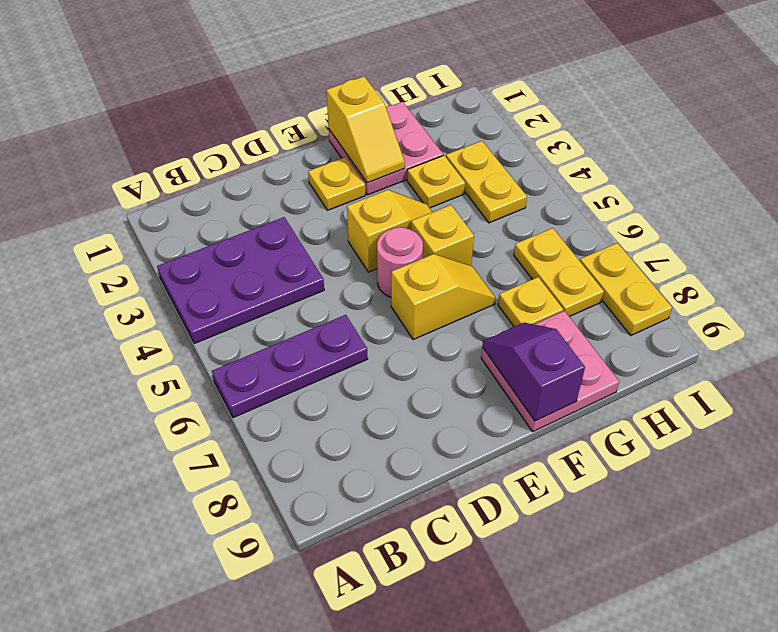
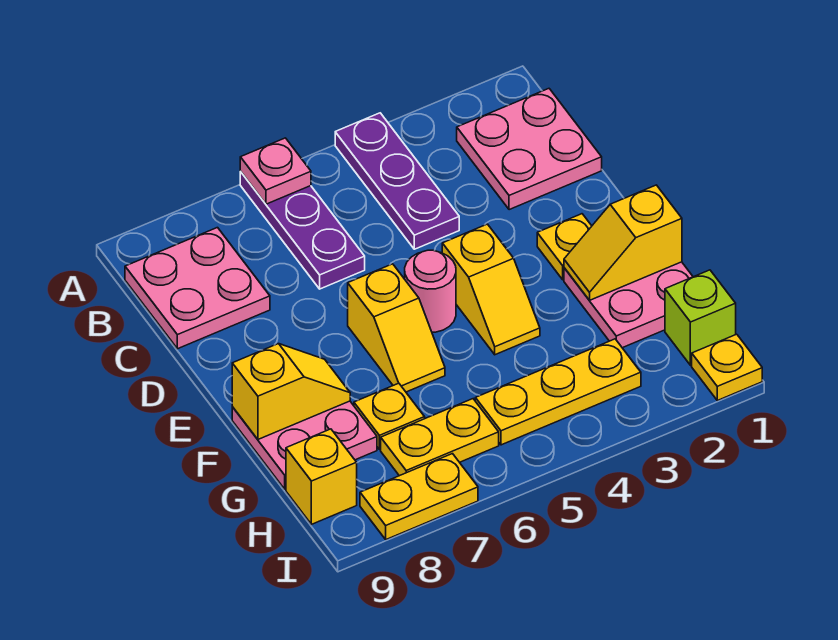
purple 2x3 plate [157,217,324,343] -> purple 1x3 plate [335,113,459,249]
none -> pink 1x1 plate [240,138,311,204]
none -> pink 2x2 plate [457,89,602,210]
none -> pink 2x2 plate [125,228,270,349]
yellow 1x1 brick [411,205,474,266] -> yellow 1x1 brick moved to [286,429,357,524]
purple 1x2 slope [483,323,585,421] -> yellow 1x2 slope [232,344,350,439]
yellow 1x1 plate [407,156,465,208] -> yellow 1x1 plate moved to [692,334,762,400]
none -> lime 1x1 brick [665,270,736,365]
yellow 1x2 plate [446,141,527,223] -> yellow 1x3 plate [475,339,641,445]

